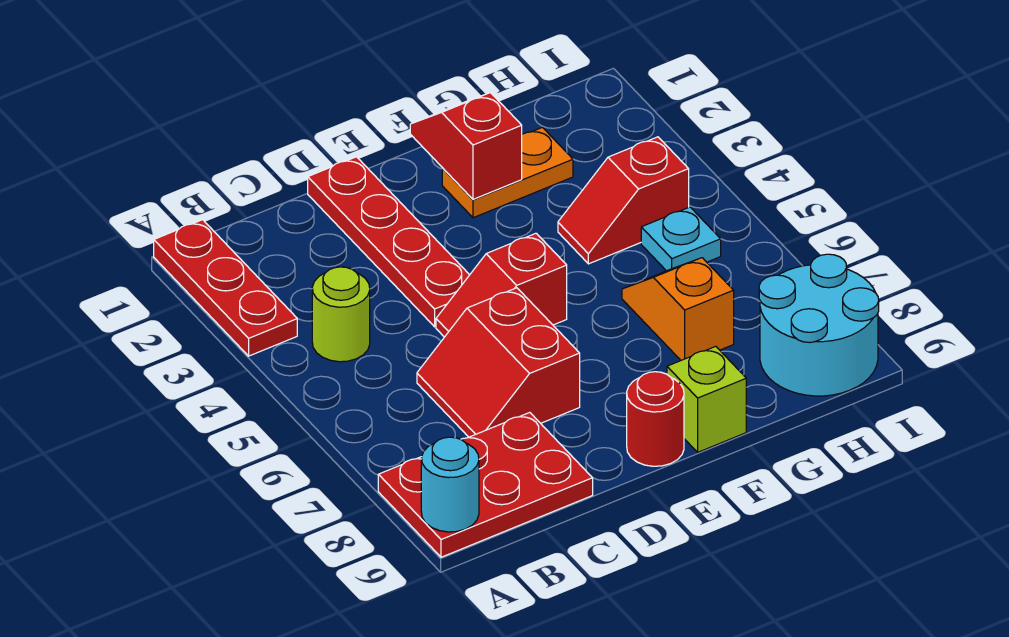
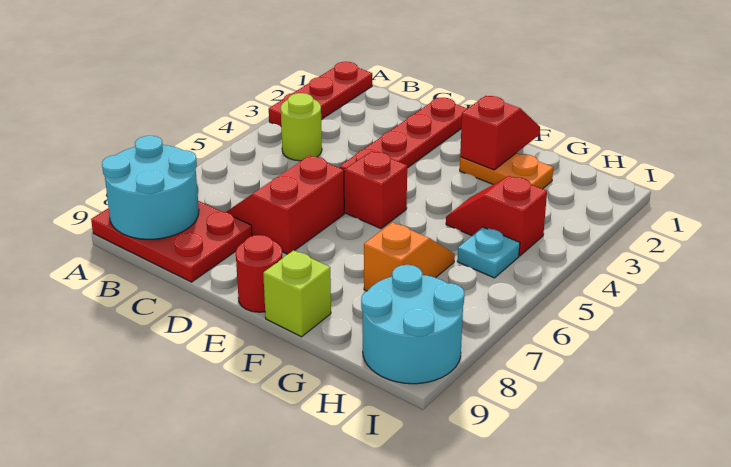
cyan 1x1 round brick [421,437,479,532] -> cyan 2x2 round brick [102,136,199,239]

